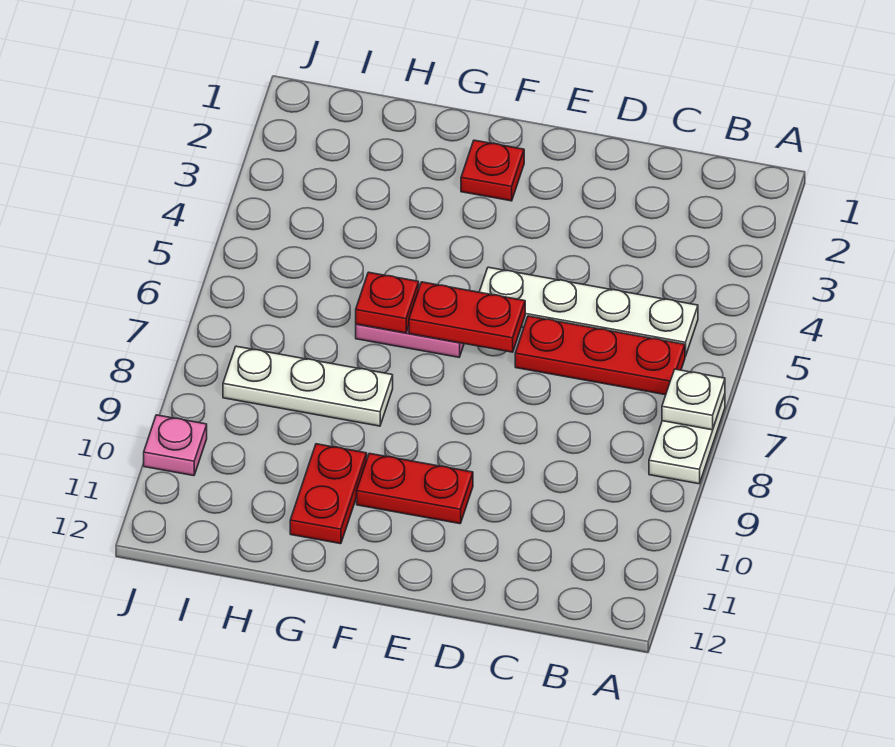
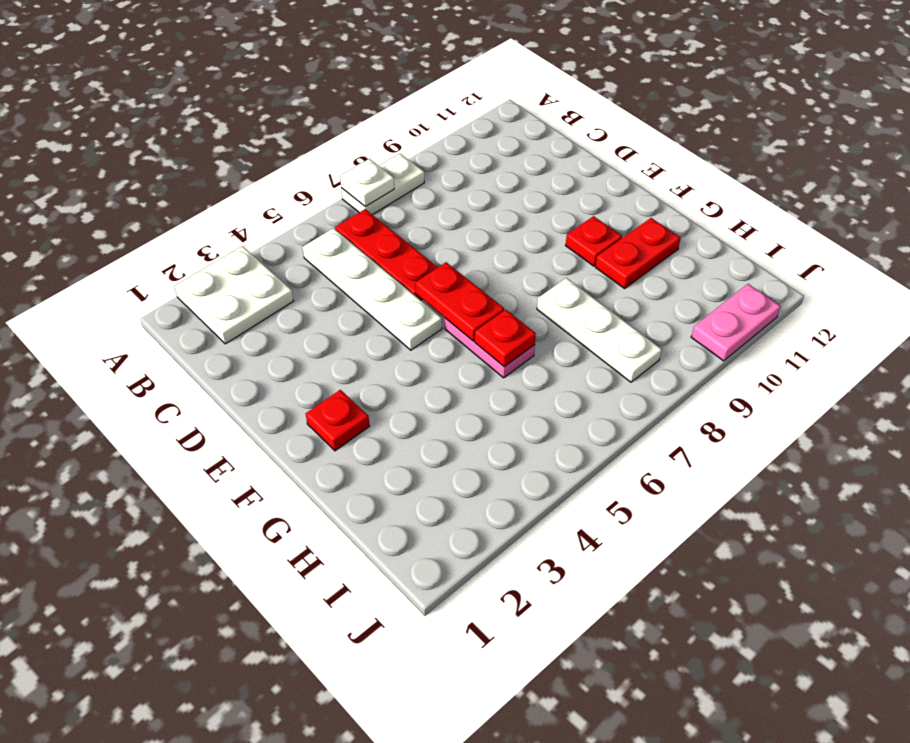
none -> white 2x2 plate [174,246,294,344]
red 1x2 plate [357,453,473,524] -> red 1x1 plate [566,216,622,266]
pink 1x1 plate [144,415,207,476] -> pink 1x2 plate [691,284,781,361]

